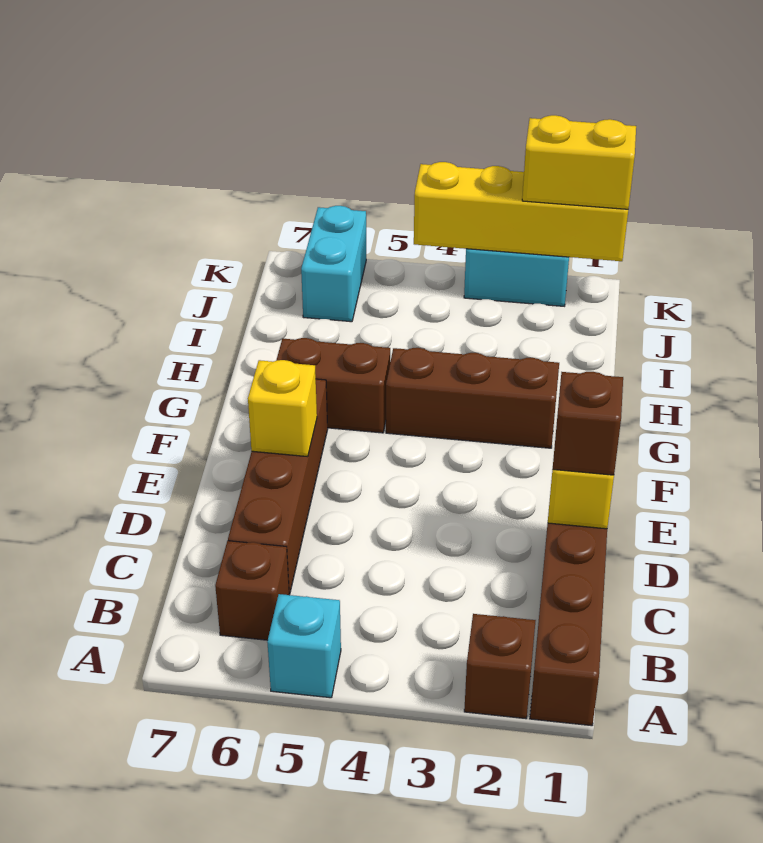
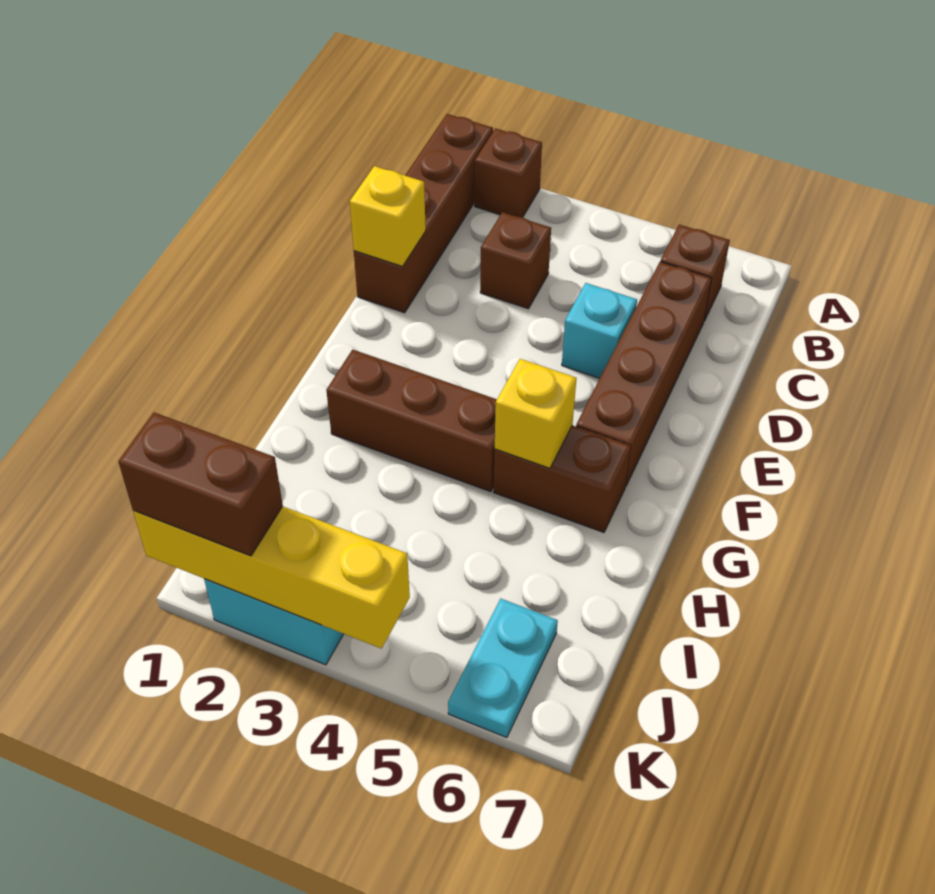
cyan 1x1 brick [267,594,341,698] -> cyan 1x1 brick moved to [562,283,637,378]
brown 1x1 brick [553,372,623,475] -> brown 1x1 brick moved to [480,212,551,309]
yellow 1x1 brick [248,360,317,457] -> yellow 1x1 brick moved to [495,359,577,468]
cyan 1x2 brick [301,206,366,322] -> cyan 1x2 plate [448,599,558,738]
yellow 1x2 brick [522,115,636,209] -> brown 1x2 brick [118,412,283,556]

